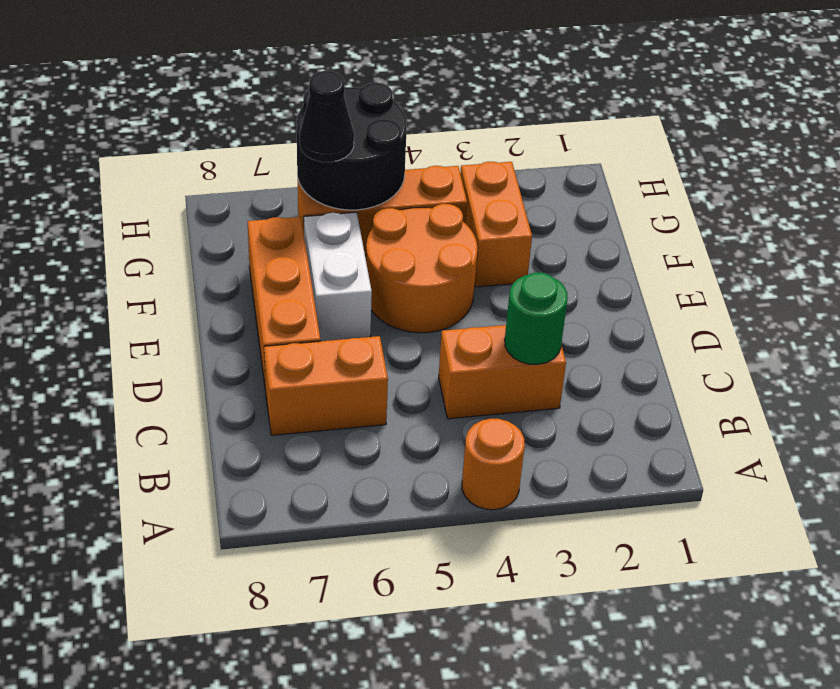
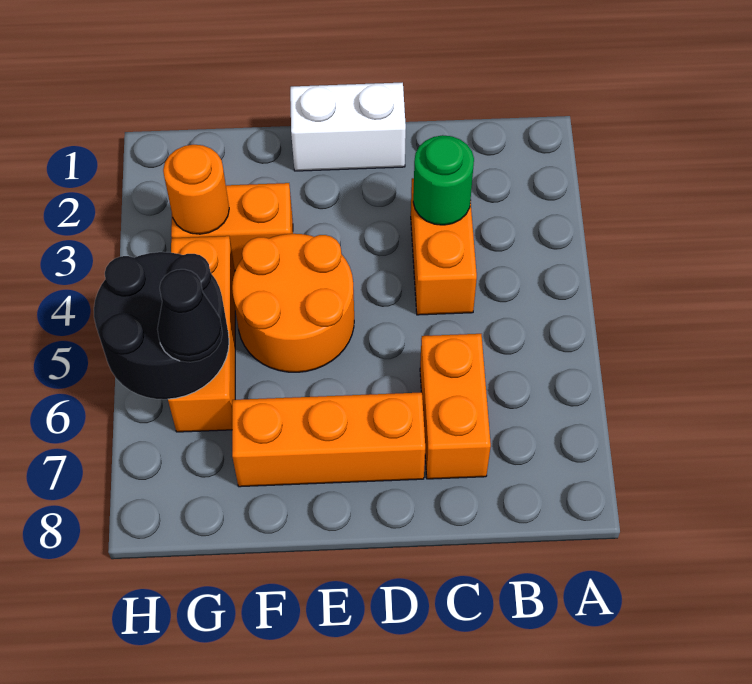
orange 1x1 round brick [462,419,525,510] -> orange 1x1 round brick moved to [163,145,229,234]
white 1x2 brick [304,212,372,341] -> white 1x2 brick moved to [290,83,406,171]

